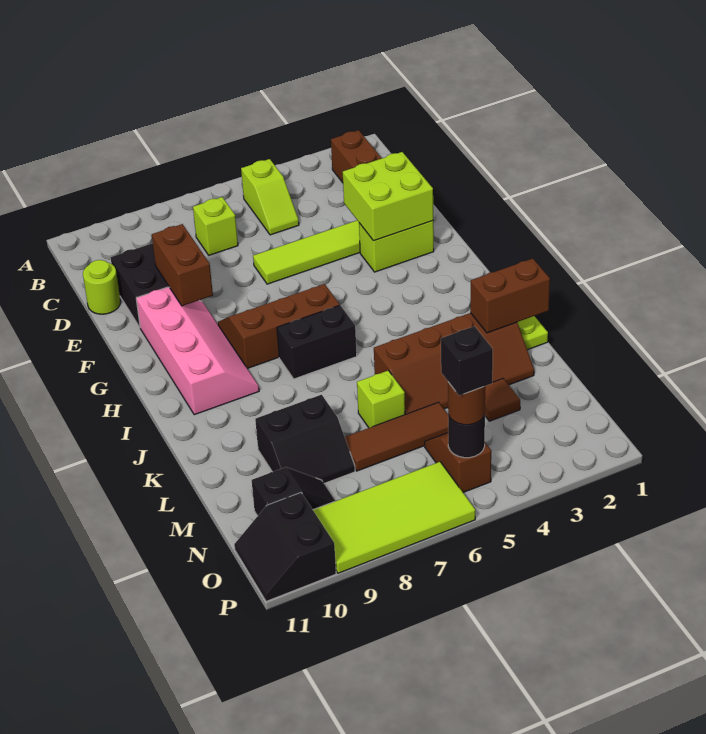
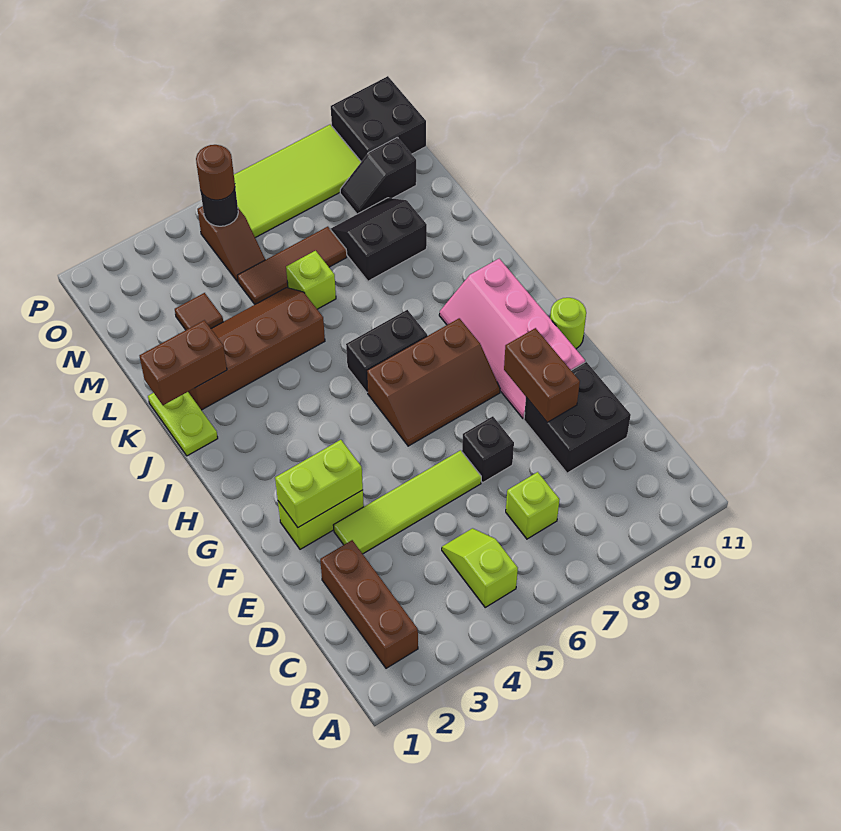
lime 1x1 round brick [83,260,120,314] -> lime 1x1 round brick moved to [550,298,586,349]
lime 2x2 brick [343,152,433,241] -> lime 1x2 brick [275,440,363,527]
black 1x1 brick [441,326,493,396] -> black 1x1 brick moved to [462,416,514,482]
black 2x2 slope [234,493,336,601] -> black 2x2 brick [331,76,426,162]

